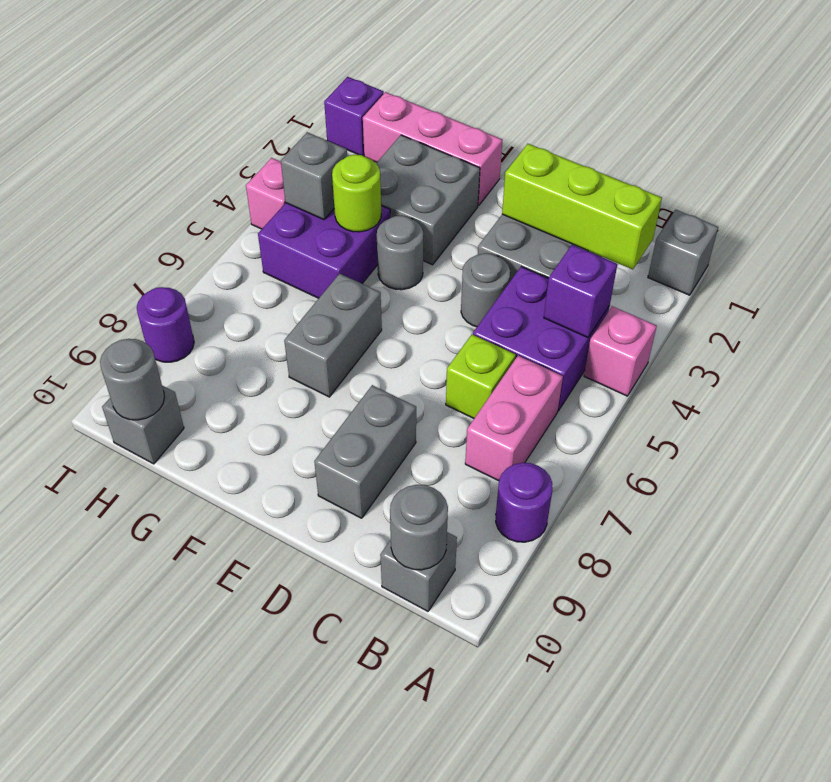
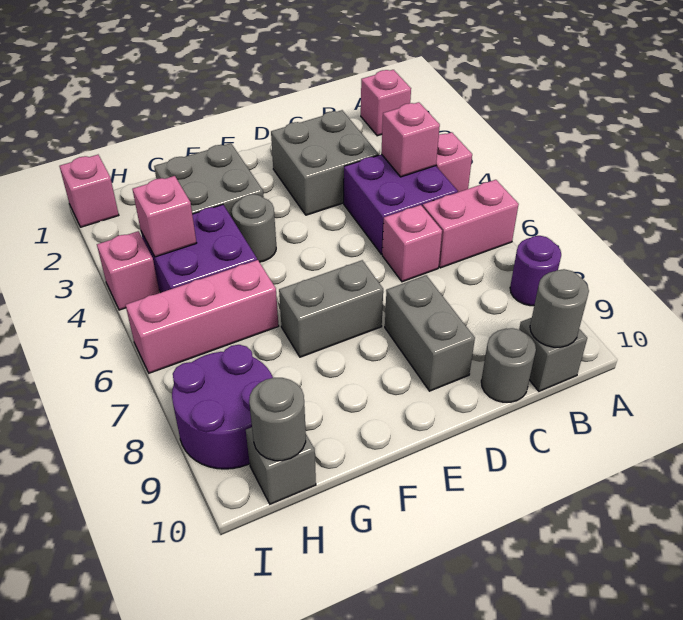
grey 1x1 brick [648,210,718,295] -> pink 1x1 brick [361,70,411,136]
lime 1x3 brick [502,144,662,270] -> none
purple 1x1 brick [544,245,617,338] -> pink 1x1 brick [381,102,440,177]
pink 1x2 brick [465,356,563,481] -> pink 1x2 brick turned to [423,180,519,268]
lime 1x1 brick [446,334,516,418] -> pink 1x1 brick [382,205,442,282]
grey 1x1 round brick [461,253,510,327] -> grey 1x1 round brick moved to [481,328,536,402]
pink 1x3 brick [363,92,502,206] -> pink 1x3 brick moved to [126,260,279,373]
grey 1x2 brick [284,274,382,397] -> grey 1x2 brick turned to [279,260,383,357]
lime 1x1 round brick [332,154,381,232] -> none
grey 1x1 brick [281,132,347,220] -> pink 1x1 brick [133,176,196,257]
purple 1x1 brick [324,77,384,155] -> pink 1x1 brick [59,155,119,227]
purple 1x1 round brick [137,287,194,362] -> purple 2x2 round brick [172,345,273,469]

